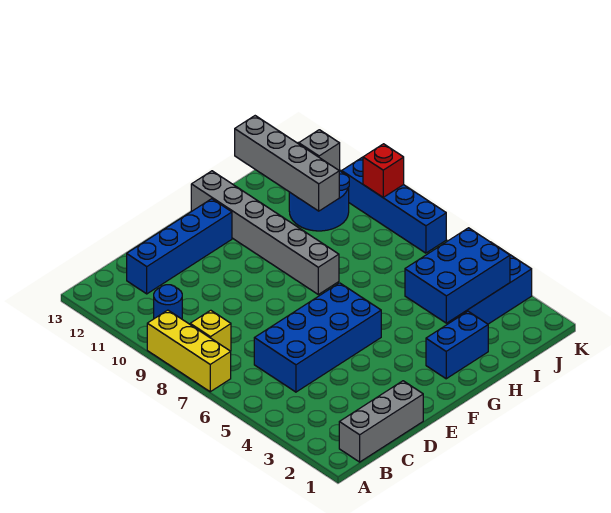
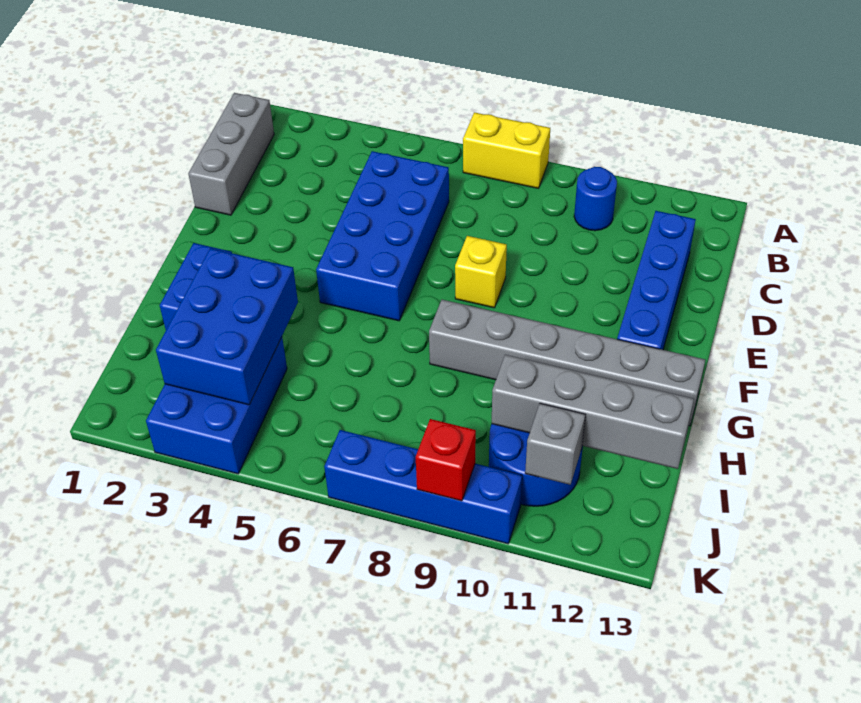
yellow 1x3 brick [147,310,231,392] -> yellow 1x2 brick [463,112,550,188]
yellow 1x1 brick [190,310,231,351] -> yellow 1x1 brick moved to [455,236,507,308]

